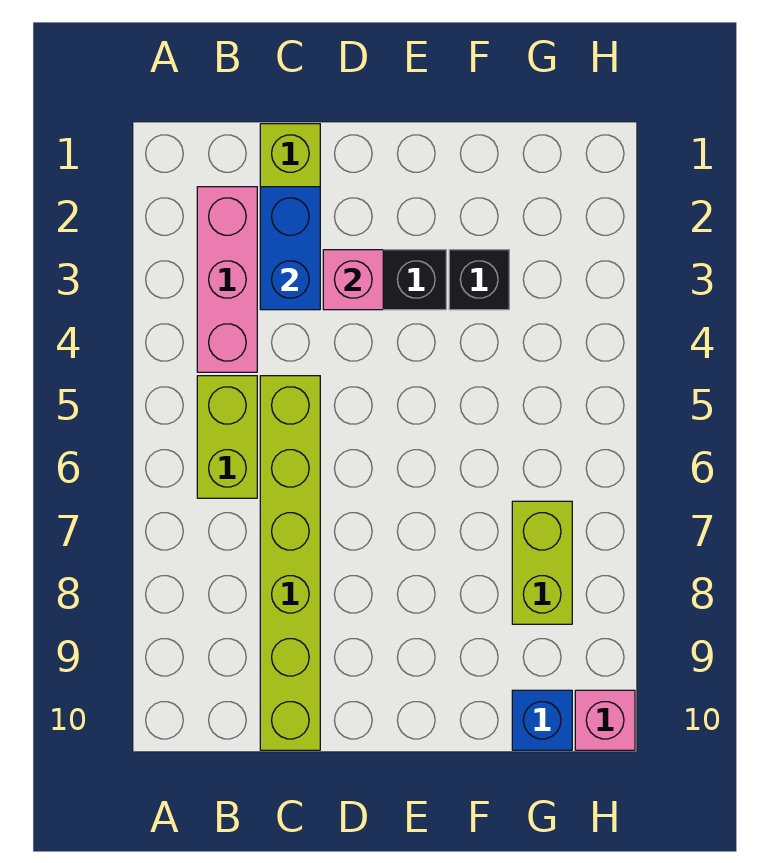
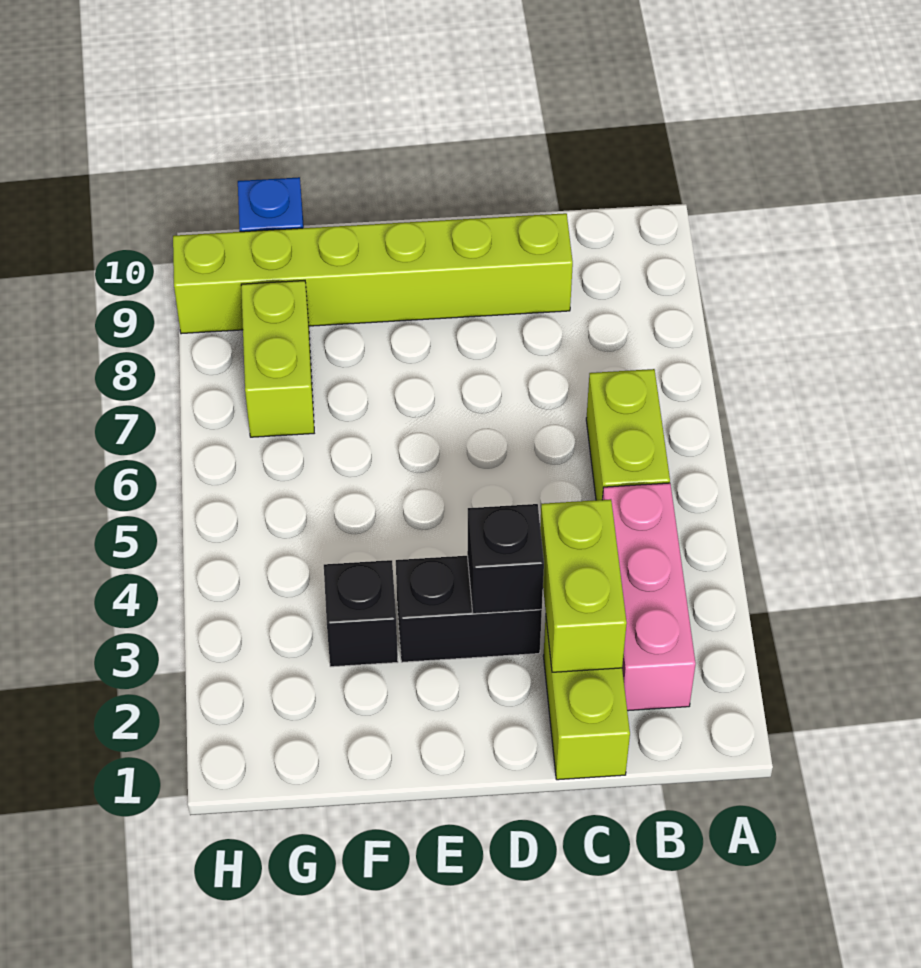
blue 1x2 brick [260,187,320,310] -> lime 1x2 brick [540,499,627,672]
lime 1x6 brick [260,376,320,750] -> lime 1x6 brick turned to [173,213,573,334]
pink 1x1 brick [323,250,383,310] -> black 1x1 brick [467,504,544,614]
pink 1x1 brick [575,690,635,750] -> none

